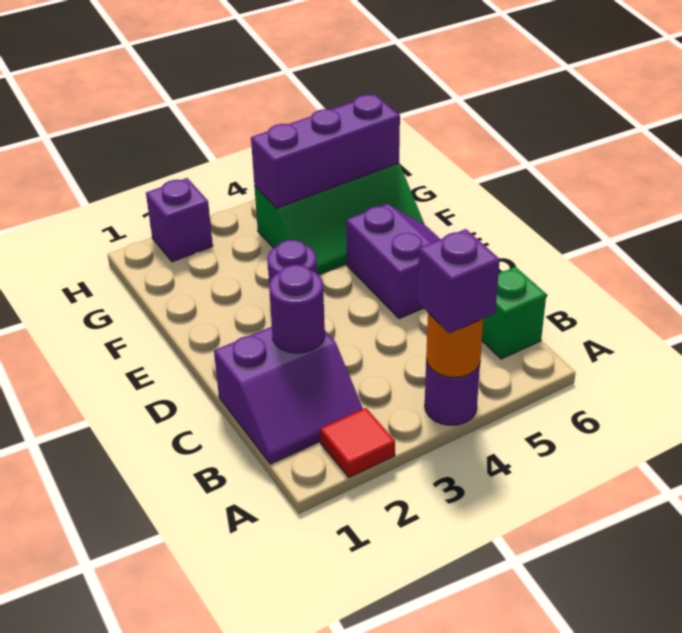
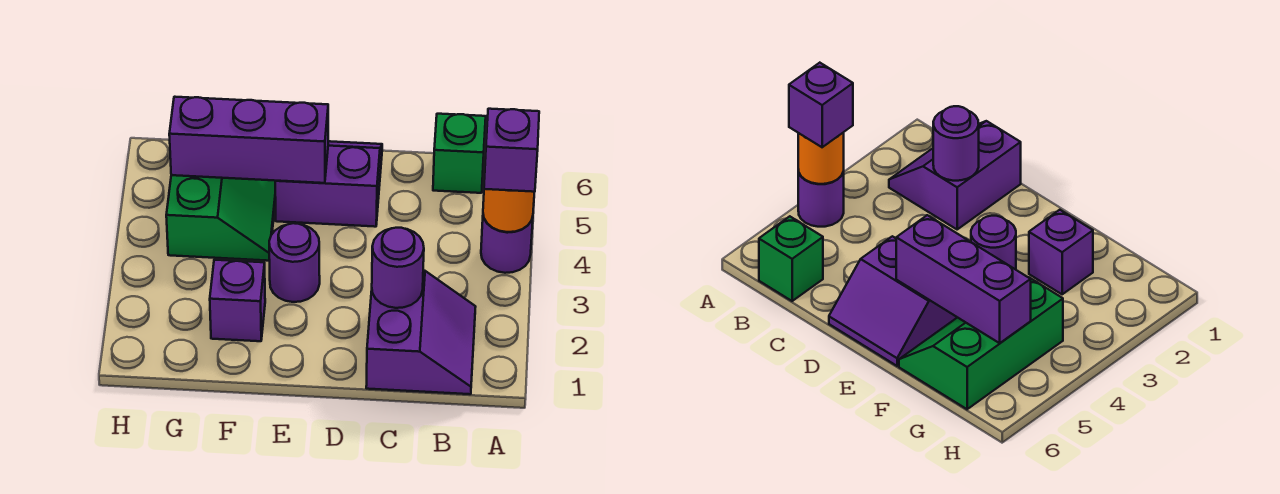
red 1x1 tile [320,408,395,477] -> none
purple 1x3 brick [251,94,400,208] -> purple 1x3 brick turned to [169,97,328,183]
purple 1x1 brick [146,178,213,262] -> purple 1x1 brick moved to [210,260,265,341]

